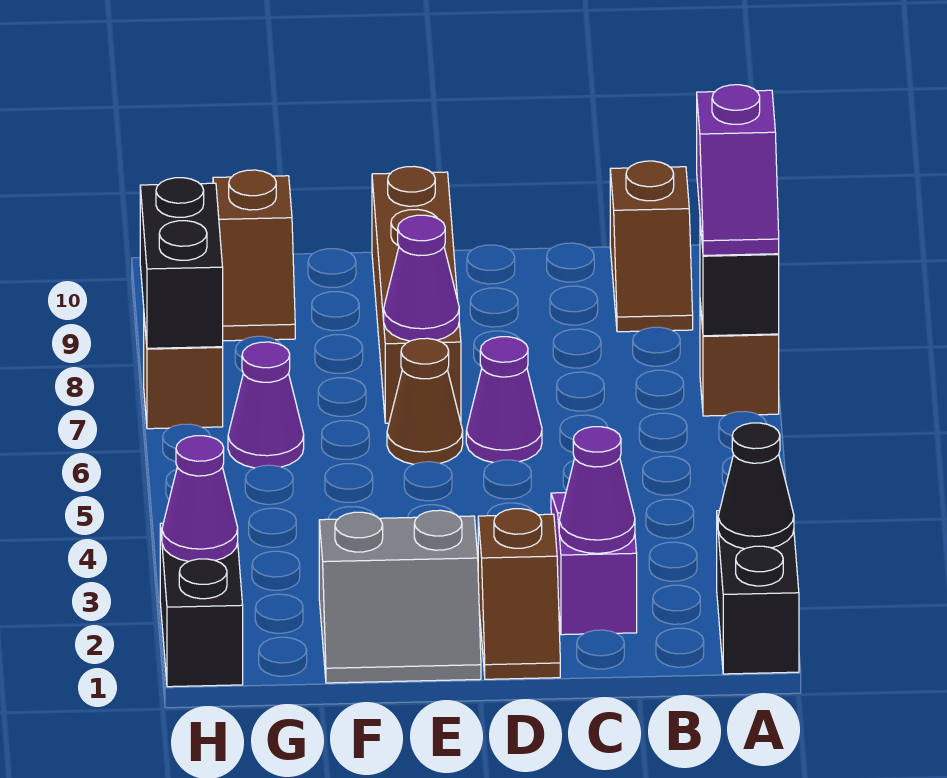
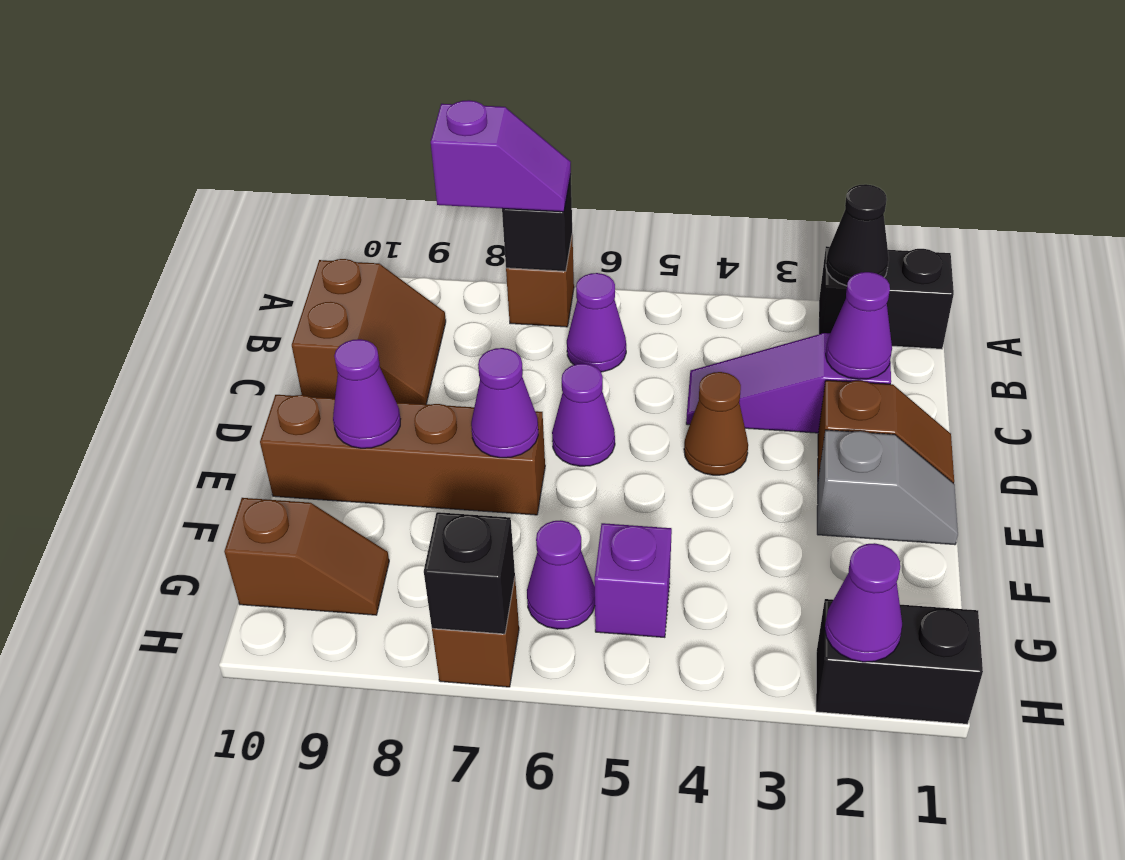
none -> purple 1x1 cone [567,273,626,372]
brown 1x2 slope [610,161,693,332] -> brown 2x2 slope [292,259,446,404]
grey 2x2 slope [319,510,481,683] -> grey 1x2 slope [817,430,958,545]
brown 1x1 cone [387,338,463,464] -> brown 1x1 cone moved to [684,372,748,475]
none -> purple 1x1 cone [333,339,400,448]
none -> purple 1x1 brick [595,523,672,637]
black 1x2 brick [140,178,223,348] -> black 1x1 brick [424,512,515,634]

